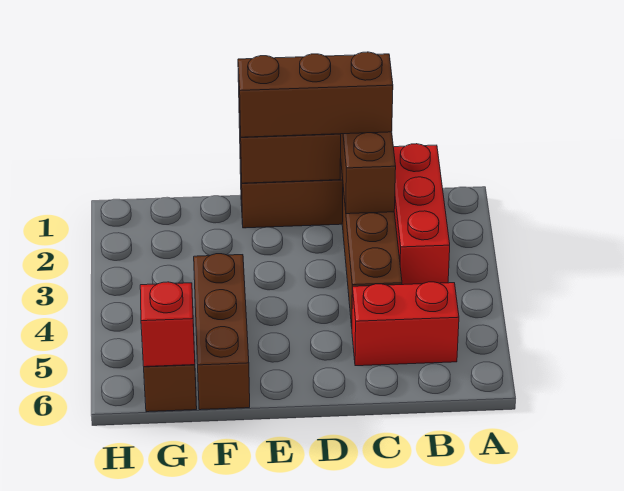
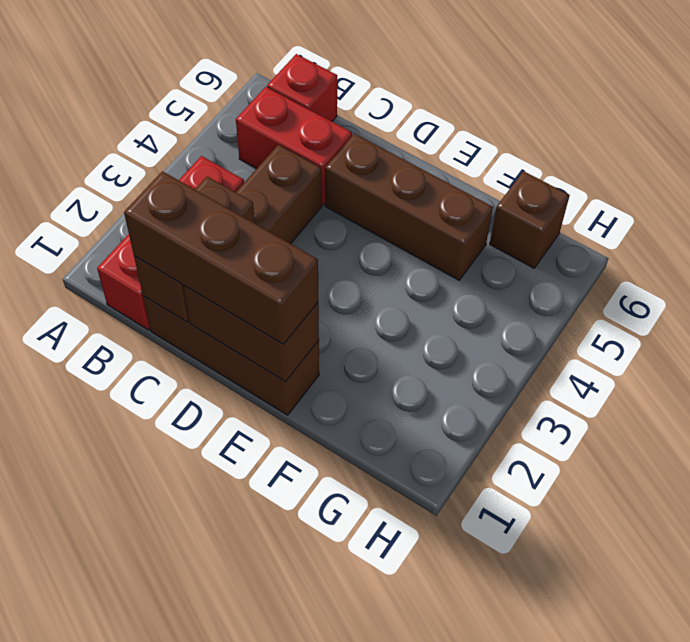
brown 1x3 brick [194,254,250,410] -> brown 1x3 brick turned to [325,134,493,280]
red 1x1 brick [140,282,195,367] -> red 1x1 brick moved to [267,54,337,121]

